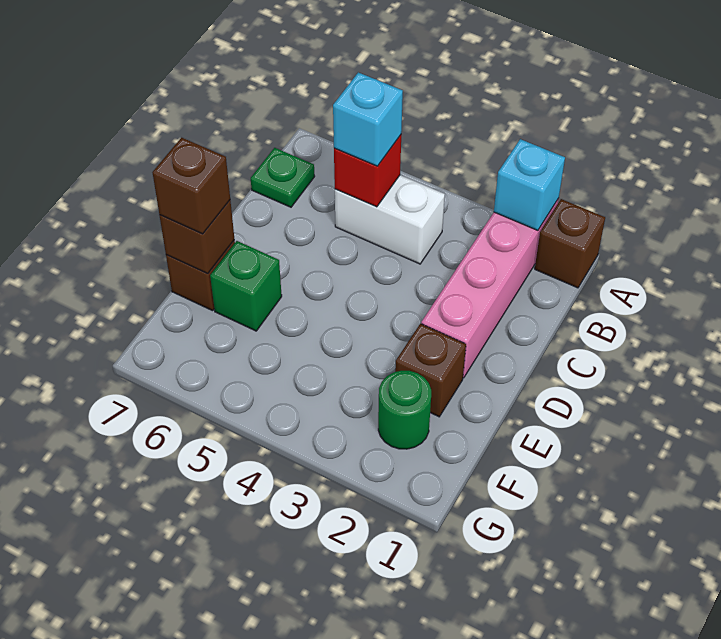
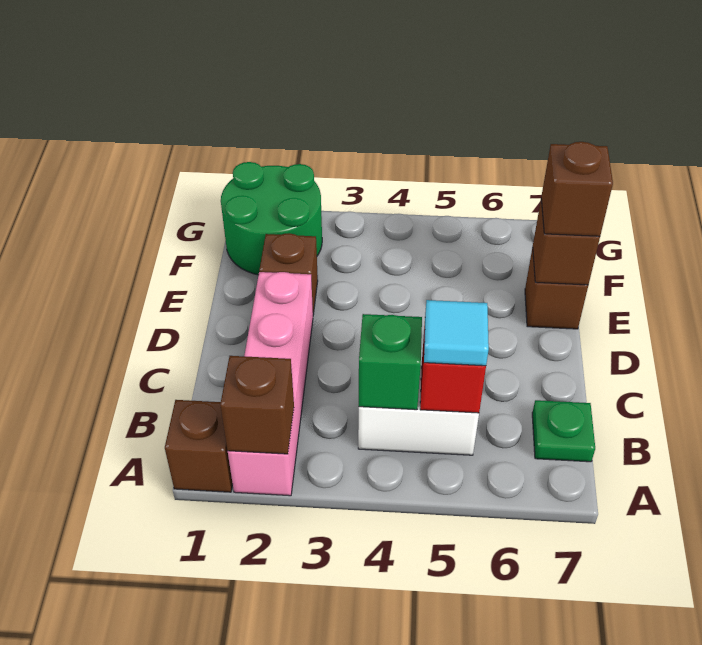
cyan 1x1 brick [494,139,565,230] -> brown 1x1 brick [220,356,294,454]
cyan 1x1 brick [333,72,403,166] -> cyan 1x1 tile [424,300,489,366]
green 1x1 brick [210,241,282,331] -> green 1x1 brick moved to [359,314,422,410]
green 1x1 round brick [378,371,431,449] -> green 2x2 round brick [221,162,322,275]

